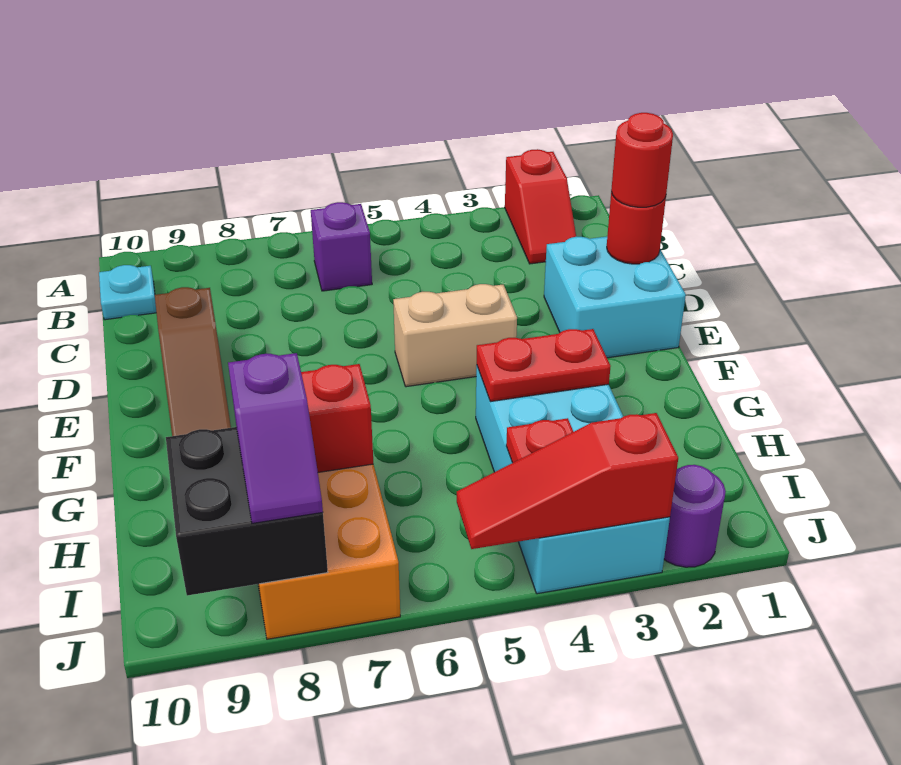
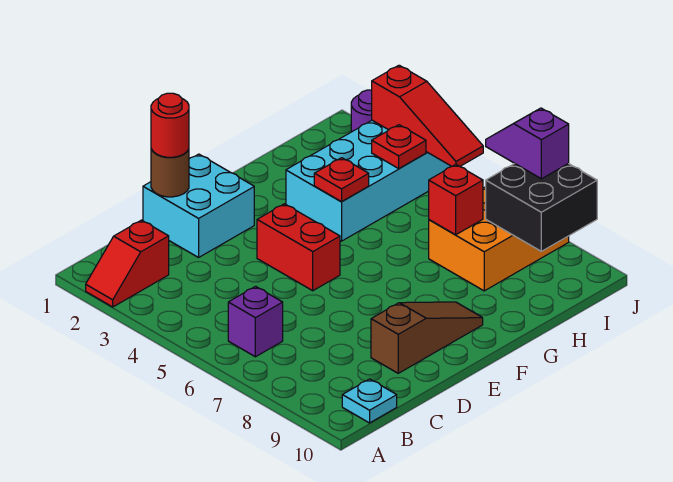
red 1x2 slope [505,149,576,264] -> red 1x2 slope turned to [86,220,169,307]
red 1x1 round brick [607,192,666,264] -> brown 1x1 round brick [151,149,189,197]
tan 1x2 brick [393,284,517,387] -> red 1x2 brick [257,204,340,291]
red 1x2 plate [477,329,611,402] -> red 1x1 plate [314,158,369,202]
purple 1x2 slope [228,353,323,523] -> purple 1x2 slope turned to [486,108,569,179]

